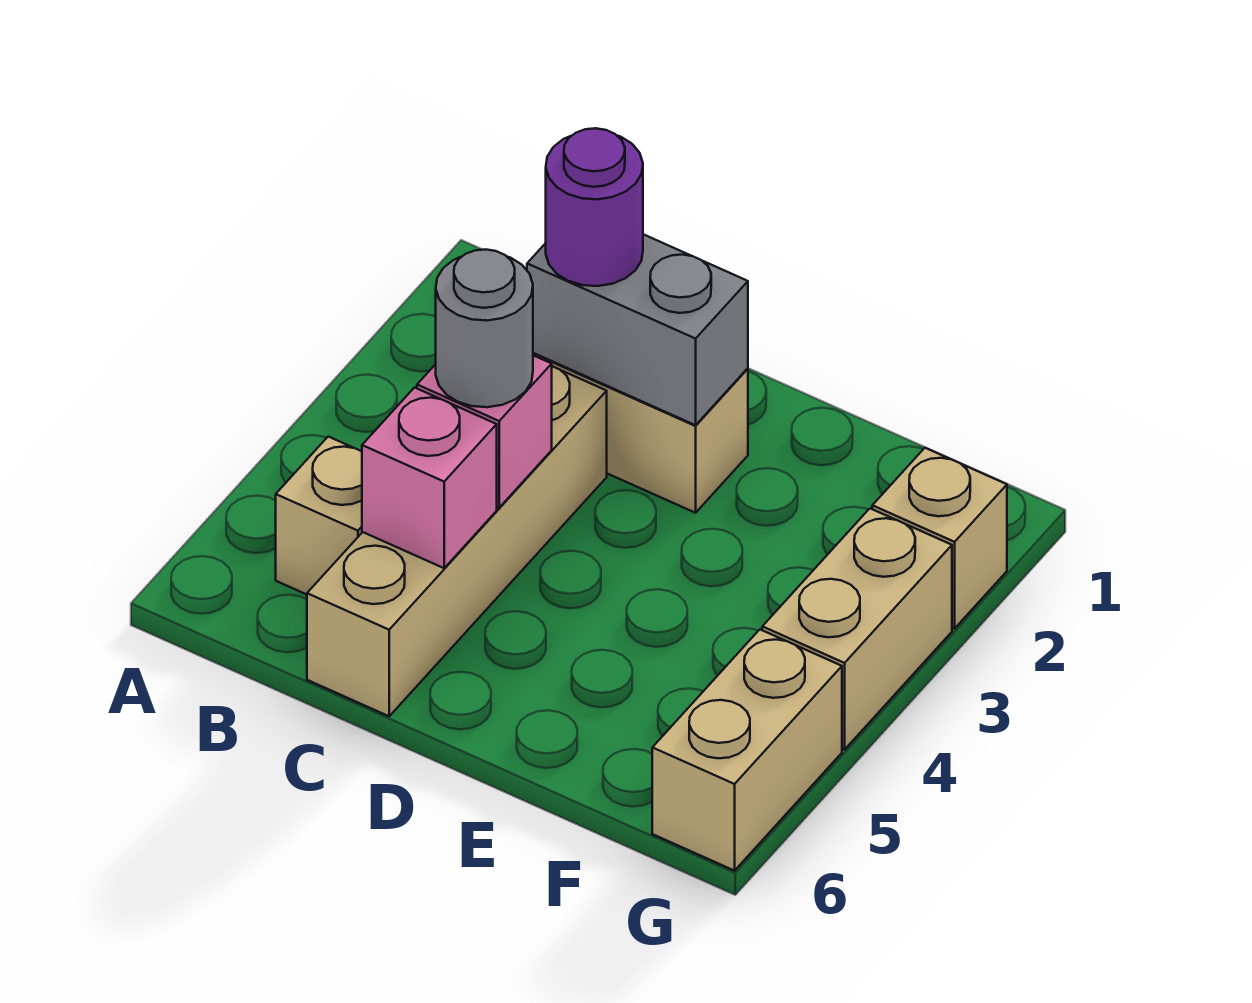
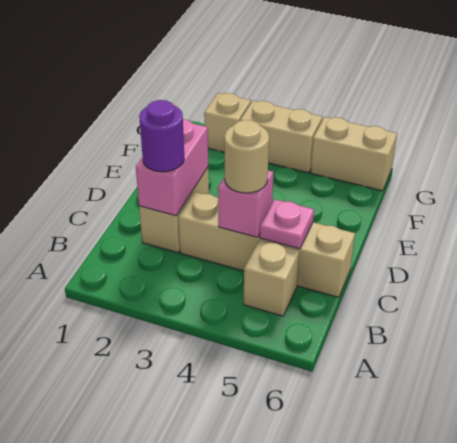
grey 1x2 brick [527,234,748,425] -> pink 1x2 brick [136,119,208,216]
grey 1x1 round brick [436,249,533,407] -> tan 1x1 round brick [224,120,269,193]
pink 1x1 brick [362,388,497,568] -> pink 1x1 plate [260,199,314,249]

